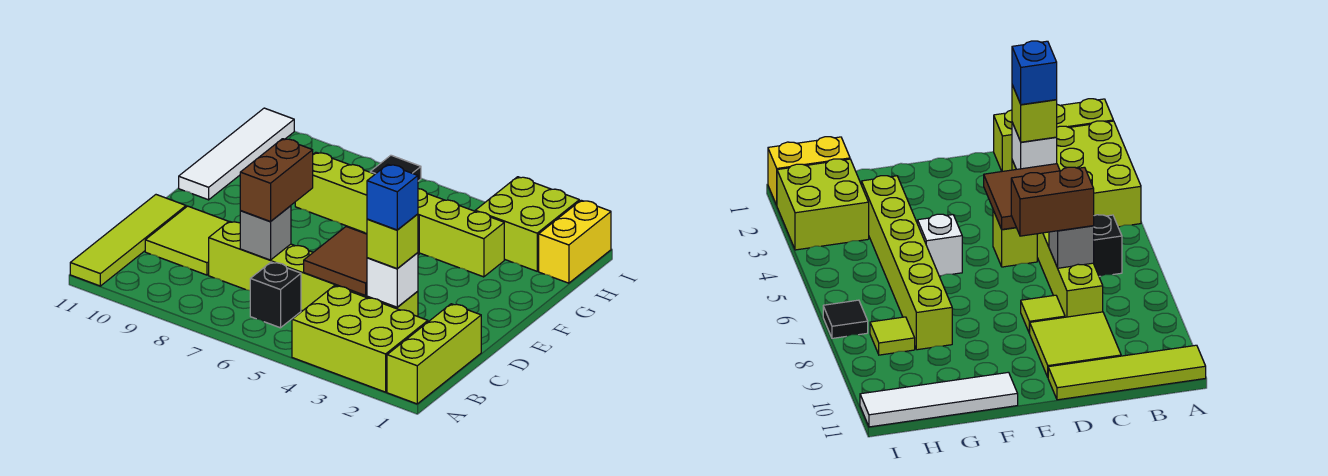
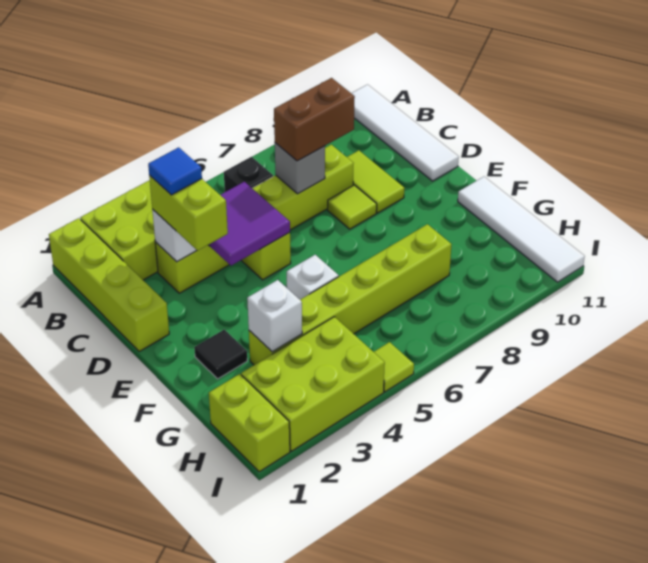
lime 1x3 brick [387,304,481,404] -> lime 1x4 brick [49,218,169,351]
lime 1x4 tile [70,195,186,286] -> white 1x4 tile [351,85,459,181]
lime 1x1 brick [367,214,418,269] -> lime 1x2 brick [149,175,228,251]
blue 1x1 brick [367,164,418,230] -> blue 1x1 tile [148,147,202,195]
brown 2x2 tile [304,227,367,295] -> purple 2x2 tile [209,182,290,266]
brown 1x2 brick [240,139,313,221] -> brown 1x2 brick turned to [274,78,355,161]
lime 2x2 tile [145,206,229,275] -> lime 1x2 tile [347,150,404,213]
none -> white 1x1 brick [247,280,302,352]
yellow 1x2 brick [539,200,611,283] -> lime 1x2 brick [209,374,290,472]
lime 2x2 brick [475,177,579,271] -> lime 2x3 brick [241,317,385,451]
lime 1x1 tile [870,317,915,355] -> lime 1x1 tile moved to [374,342,414,392]
black 1x1 tile [370,155,421,181] -> black 1x1 tile moved to [194,330,247,379]

